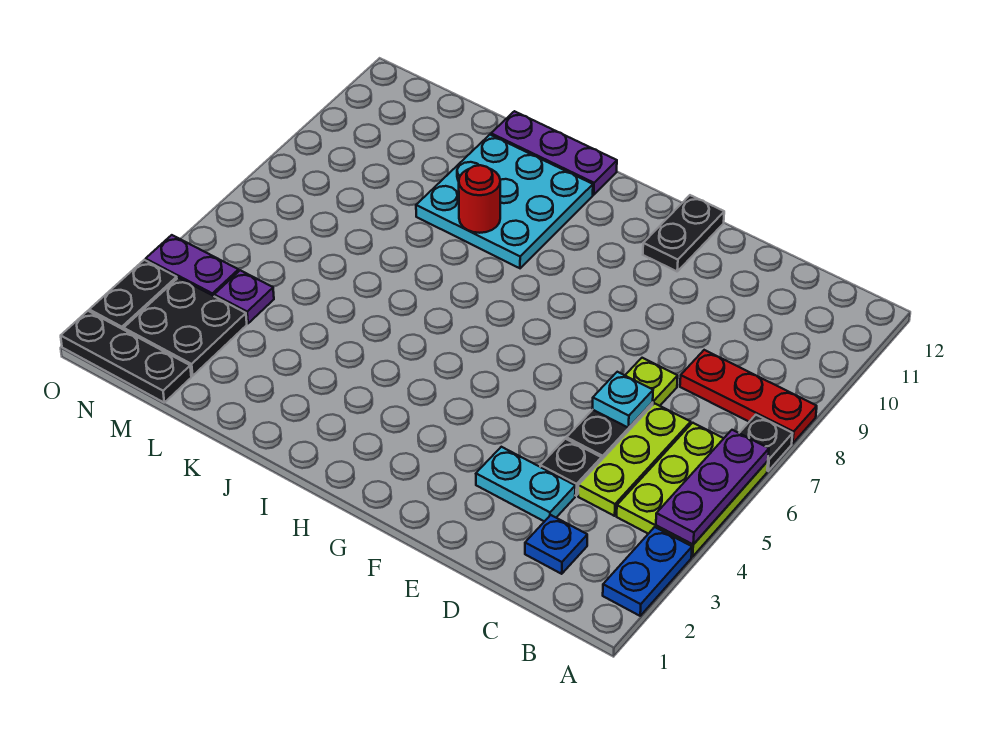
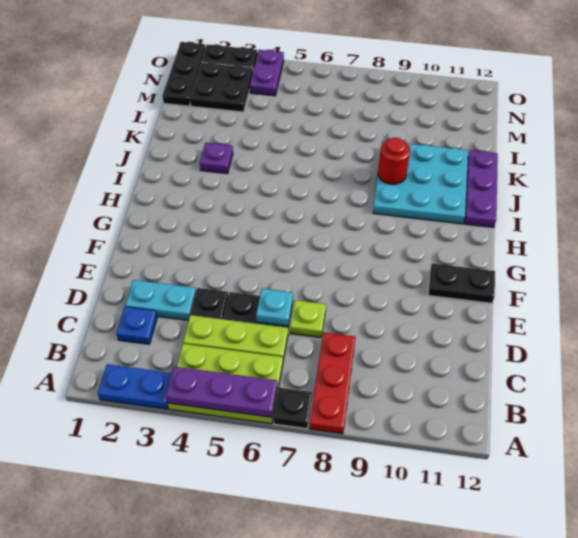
cyan 1x2 plate [476,447,575,521] -> cyan 1x2 plate turned to [125,280,196,320]
purple 1x1 plate [214,270,274,323] -> purple 1x1 plate moved to [200,143,233,174]

